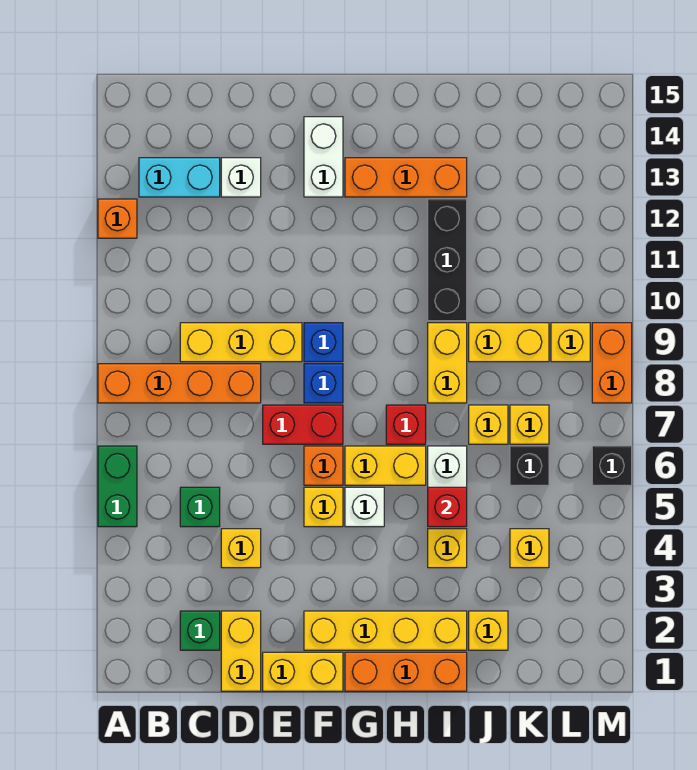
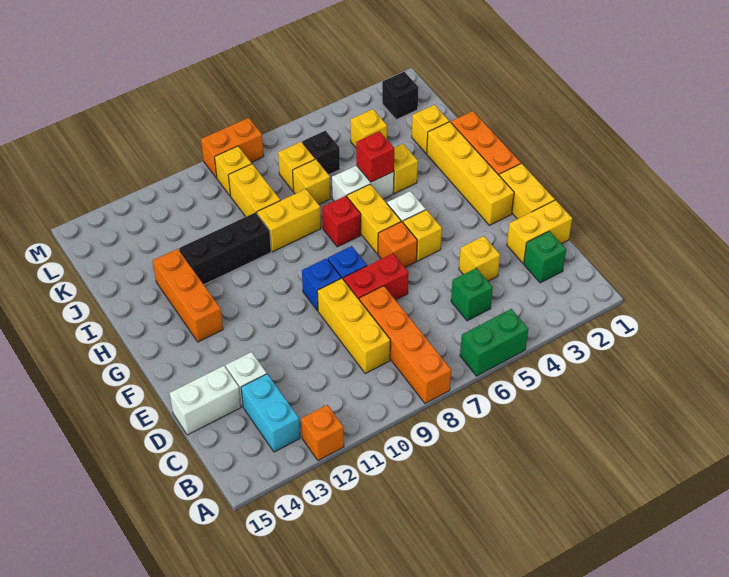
red 1x2 brick [263,405,343,444] -> red 1x2 brick turned to [343,253,409,300]
white 1x2 brick [304,117,343,197] -> white 1x2 brick moved to [170,366,241,435]
black 1x1 brick [592,446,632,485] -> black 1x1 brick moved to [382,72,419,120]

